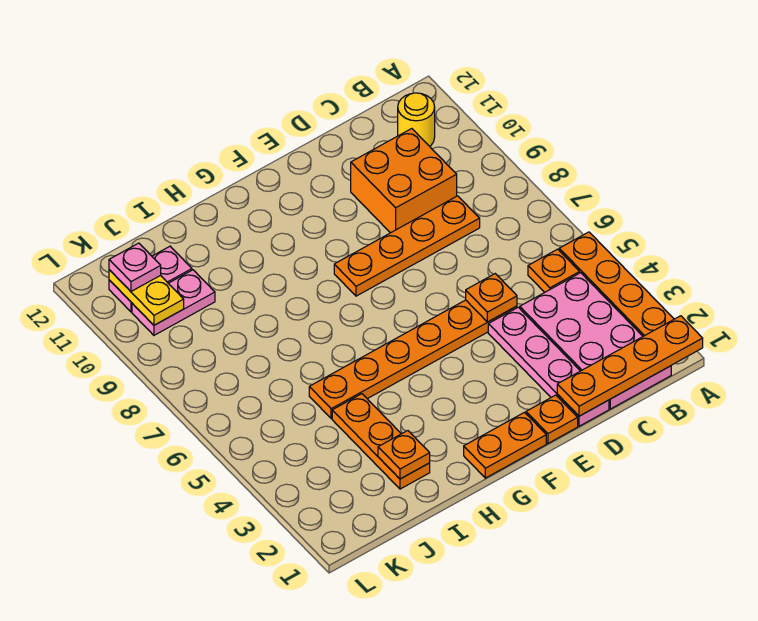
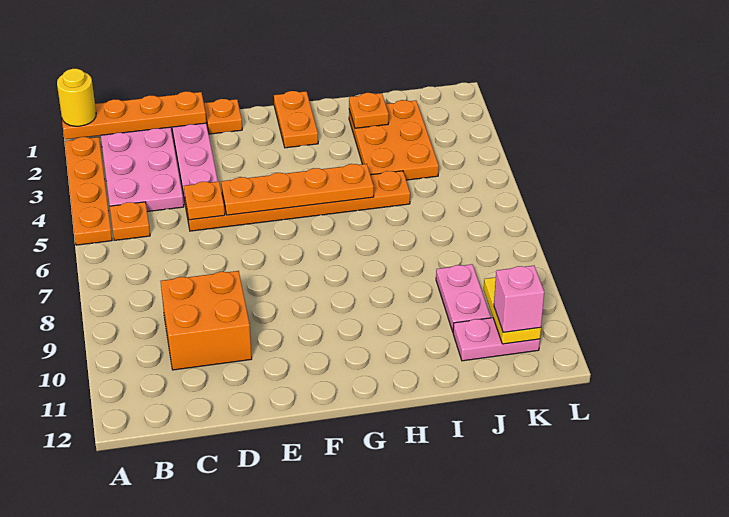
yellow 1x1 round brick [398,93,435,146] -> yellow 1x1 round brick moved to [57,69,96,126]
orange 1x4 plate [334,196,480,296] -> orange 1x4 plate moved to [221,164,374,215]
orange 1x2 plate [464,412,546,478] -> orange 1x2 plate turned to [274,91,318,148]
orange 1x3 plate [332,394,430,489] -> orange 2x3 plate [349,100,439,180]
pink 1x2 plate [132,270,215,335] -> pink 1x2 plate turned to [436,264,491,332]
pink 1x1 plate [109,243,161,291] -> pink 1x1 brick [494,266,544,332]

